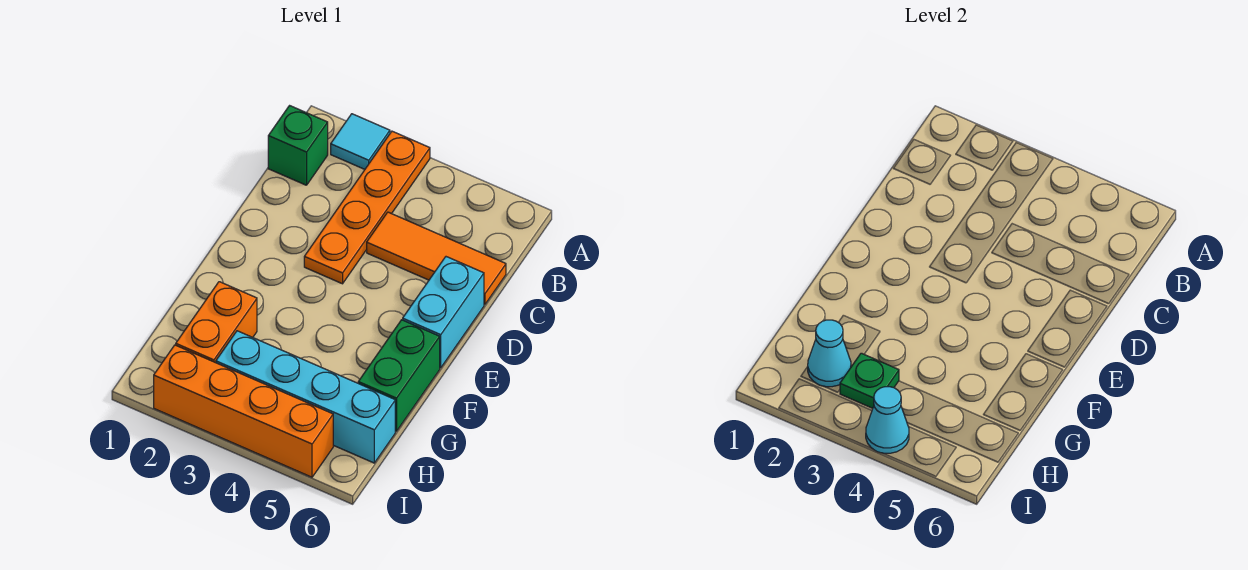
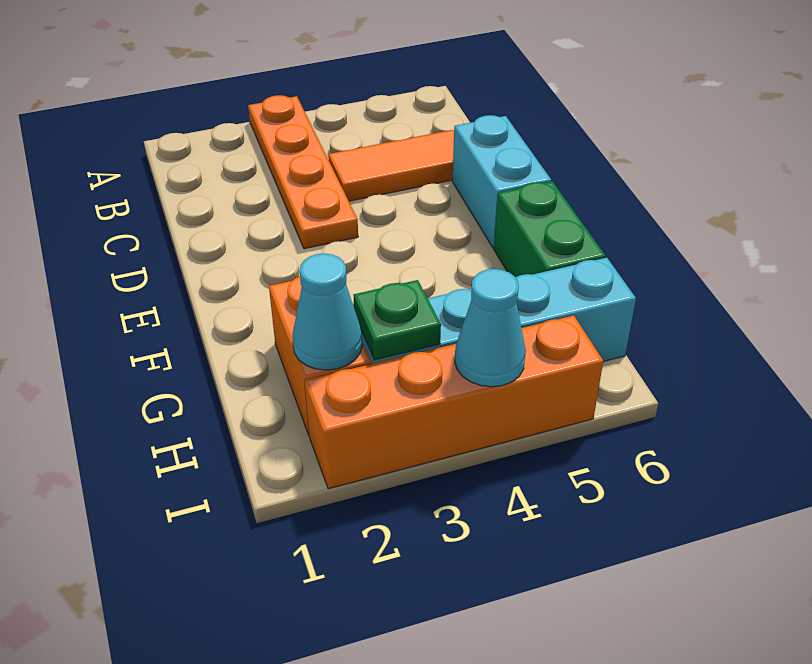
cyan 1x1 tile [331,114,390,169] -> none
green 1x1 brick [268,106,328,185] -> none

